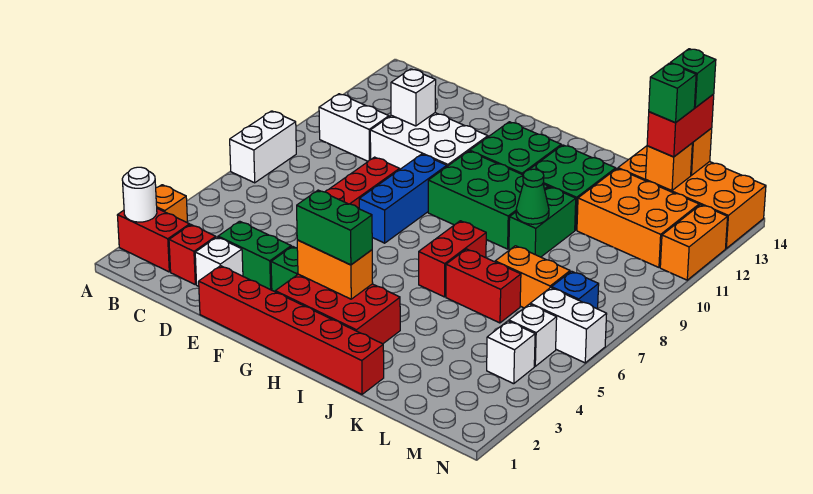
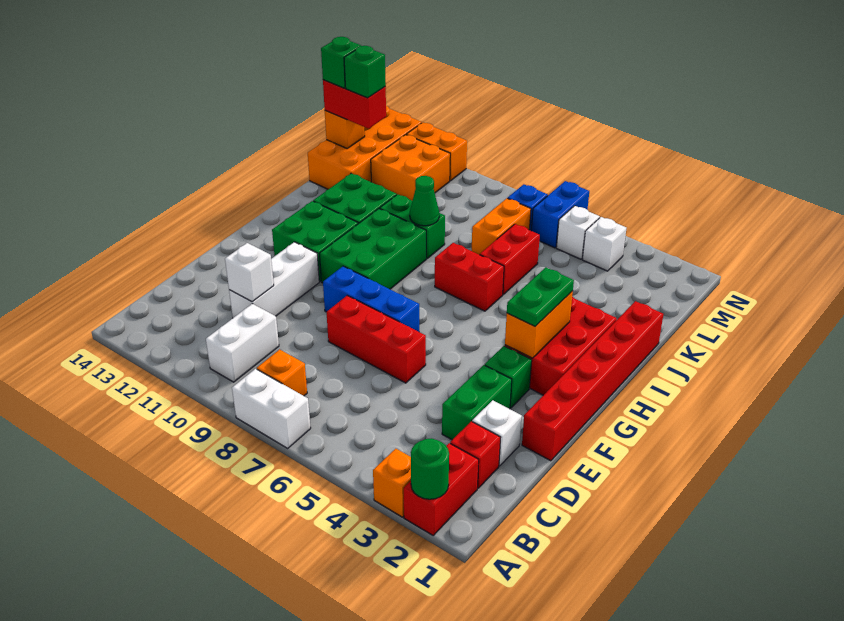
white 1x1 round brick [122,167,157,222] -> green 1x1 round brick [411,438,449,499]
white 2x3 brick [370,113,488,169] -> white 1x3 brick [229,242,319,318]
green 1x2 brick [297,190,372,265] -> green 1x2 plate [507,267,574,326]
orange 2x3 brick [577,169,699,267] -> orange 2x2 brick [371,135,450,201]
orange 1x1 brick [646,143,692,191] -> orange 1x1 brick moved to [257,349,307,396]
white 1x2 brick [530,288,607,363] -> blue 1x2 brick [531,181,589,248]

